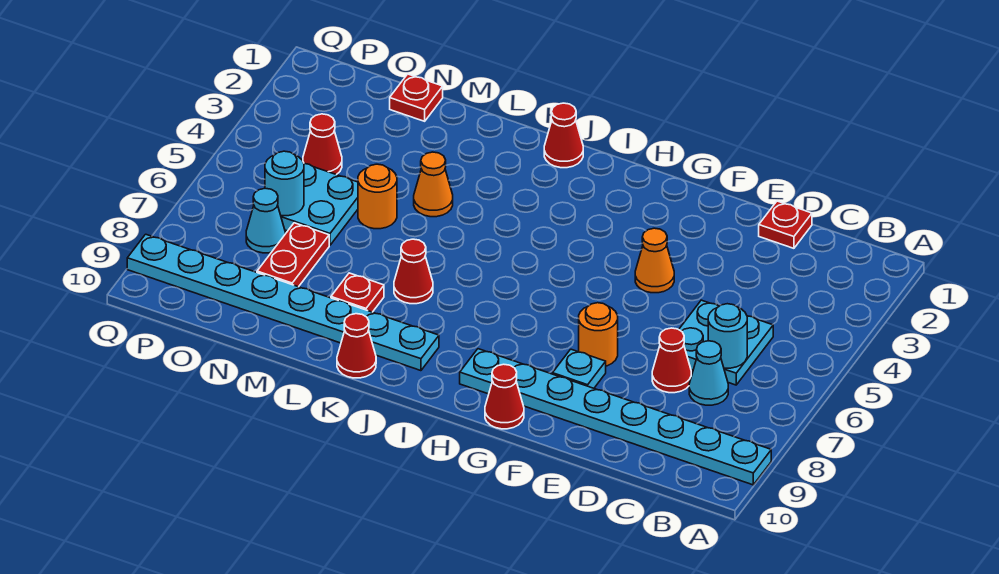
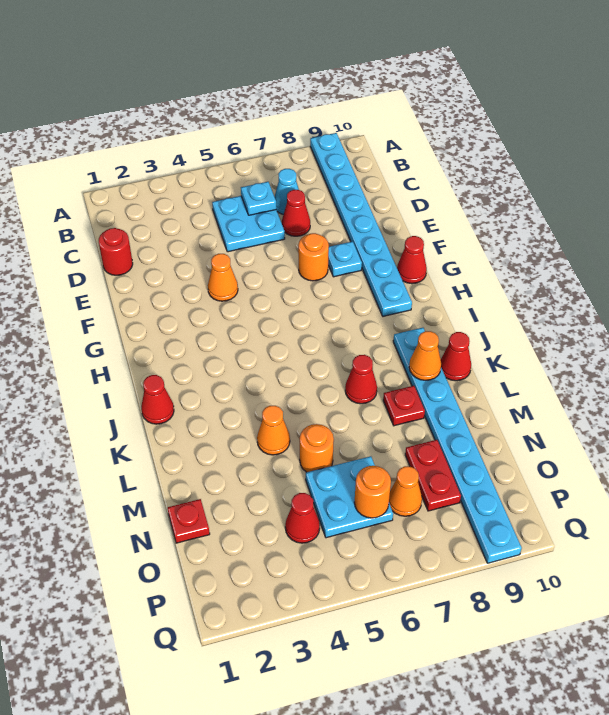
cyan 1x1 round brick [708,304,747,368] -> cyan 1x1 plate [241,182,276,215]
red 1x1 plate [759,201,812,248] -> red 1x1 round brick [99,228,133,275]
none -> orange 1x1 cone [409,331,441,380]
red 1x2 plate [257,223,329,287] -> red 1x2 plate turned to [405,440,461,511]
cyan 1x1 round brick [265,151,304,216] -> orange 1x1 round brick [354,466,391,518]
cyan 1x1 cone [246,188,285,253] -> orange 1x1 cone [389,466,422,516]

